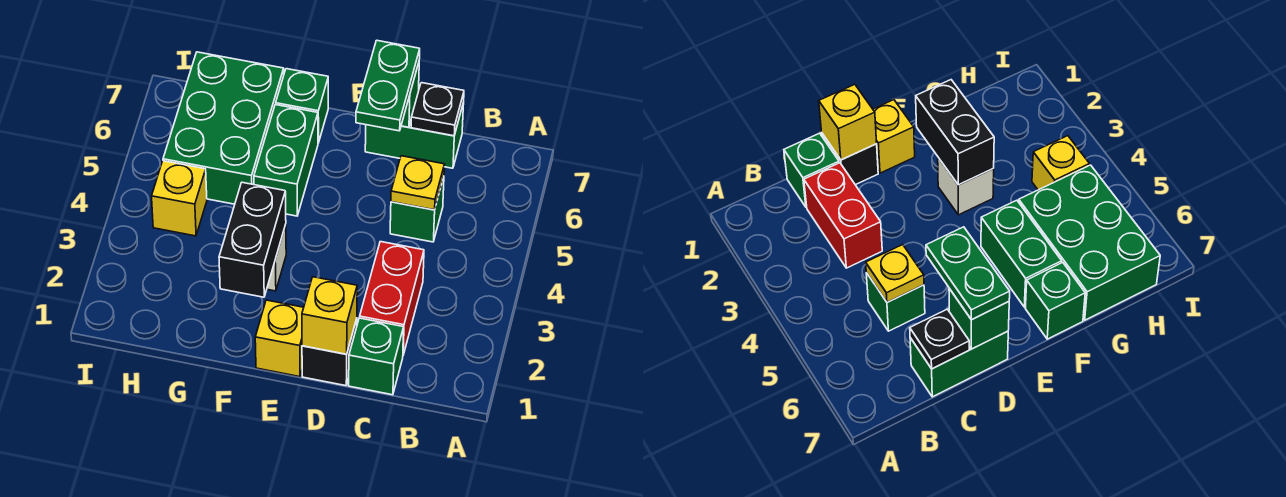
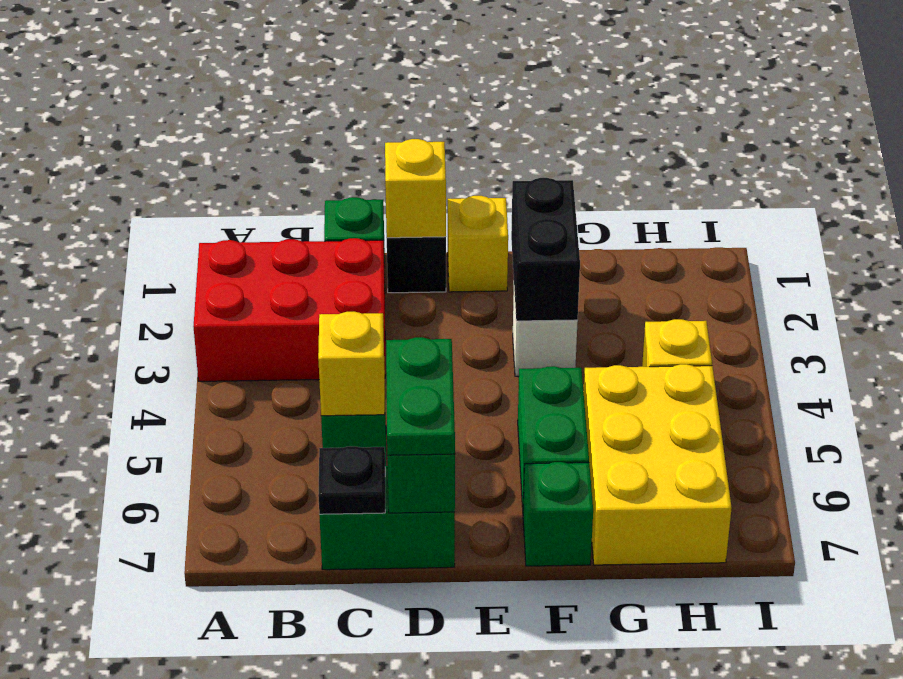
red 1x2 brick [360,242,424,355] -> red 2x3 brick [194,238,385,381]
yellow 1x1 plate [391,156,445,210] -> yellow 1x1 brick [318,312,385,416]
green 2x3 brick [163,52,284,204] -> yellow 2x3 brick [583,364,732,565]

